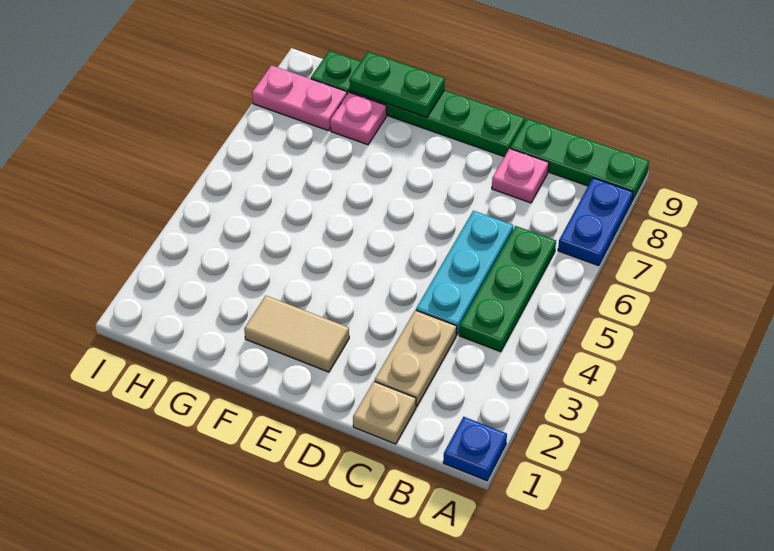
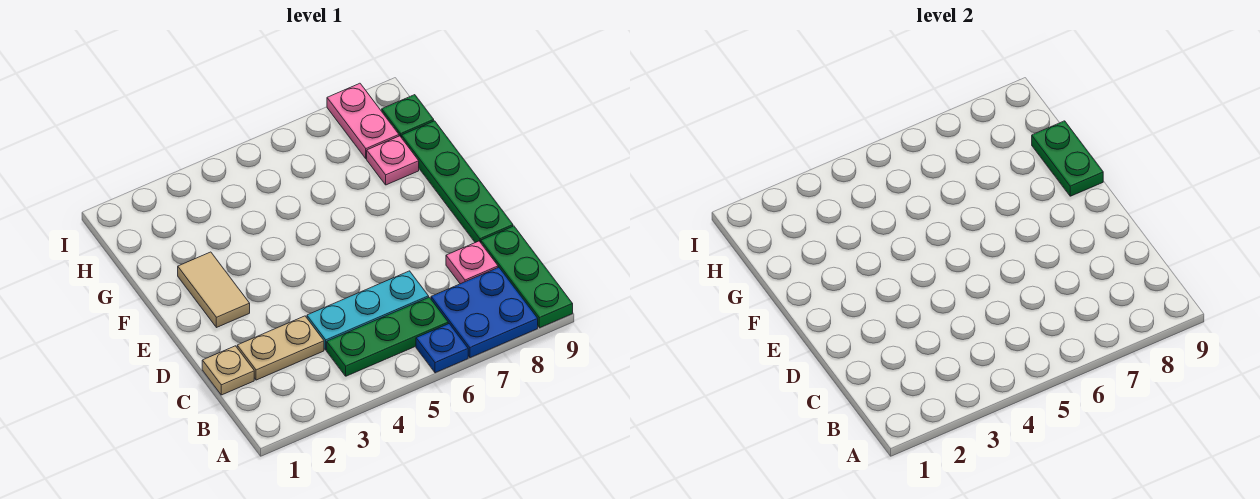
blue 1x1 plate [443,417,507,481] -> blue 1x1 plate moved to [416,324,468,373]
blue 1x2 plate [558,178,633,266] -> blue 2x2 plate [431,267,538,358]

